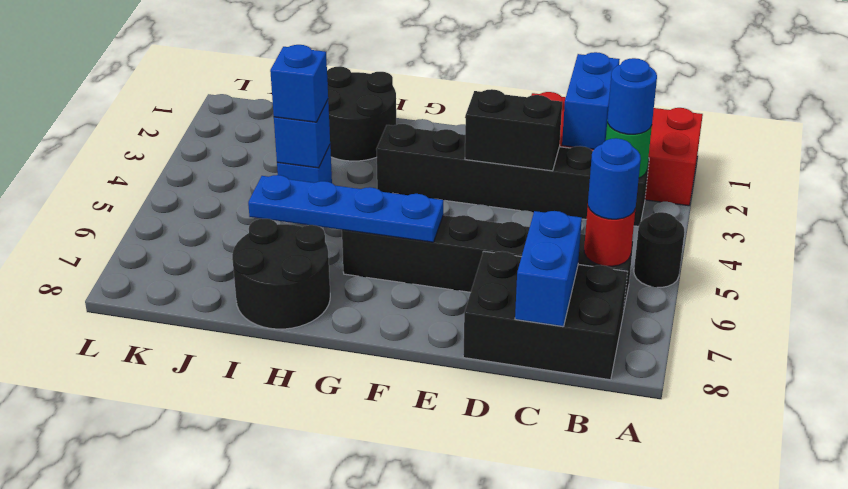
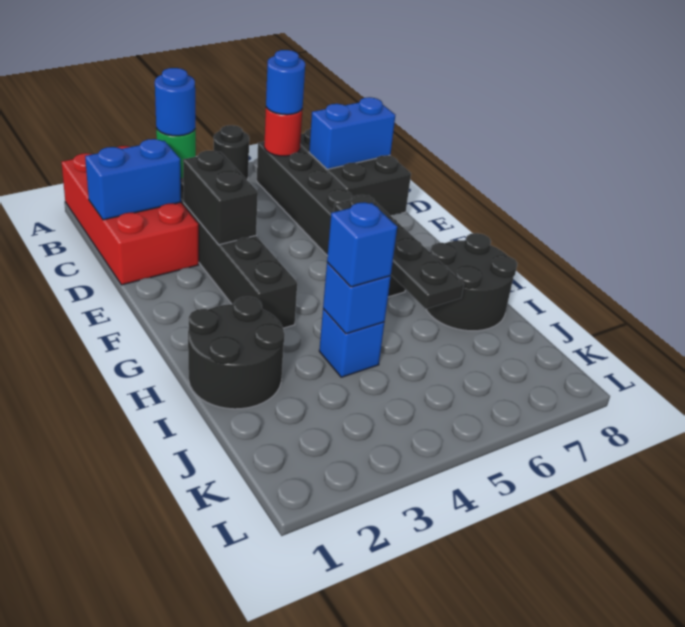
blue 1x4 plate [248,175,443,242] -> black 1x4 plate [334,195,464,309]

